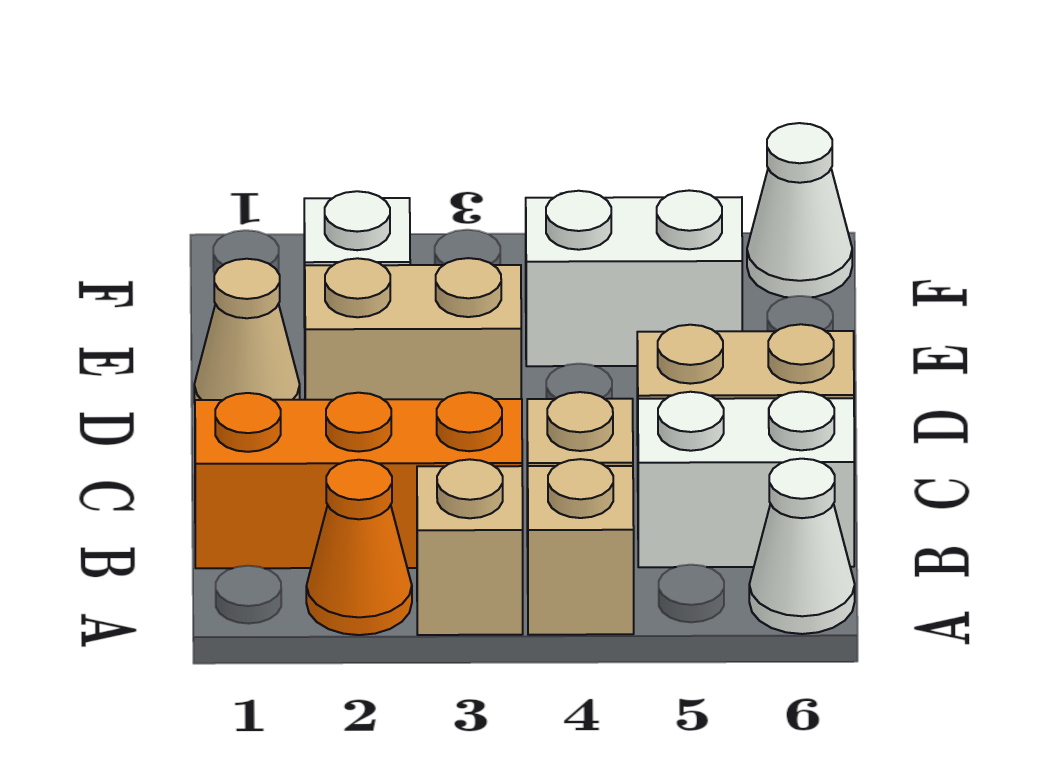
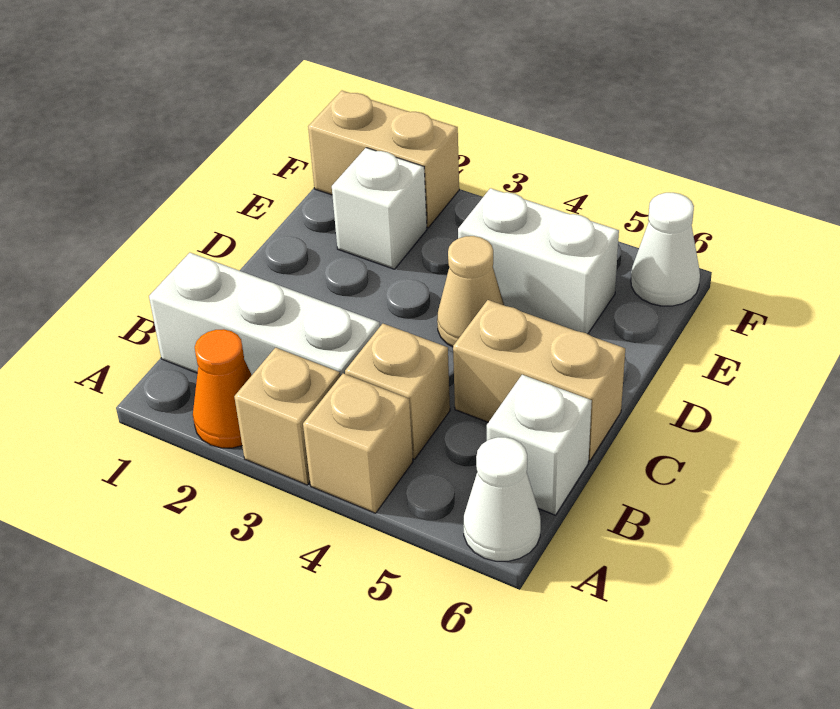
orange 1x3 brick [195,392,522,568] -> white 1x3 brick [149,253,380,376]
white 1x2 brick [638,391,854,567] -> white 1x1 brick [487,375,592,515]
tan 1x1 cone [194,259,300,403] -> tan 1x1 cone moved to [437,236,504,347]
tan 1x2 brick [305,258,521,400] -> tan 1x2 brick moved to [308,91,459,228]

